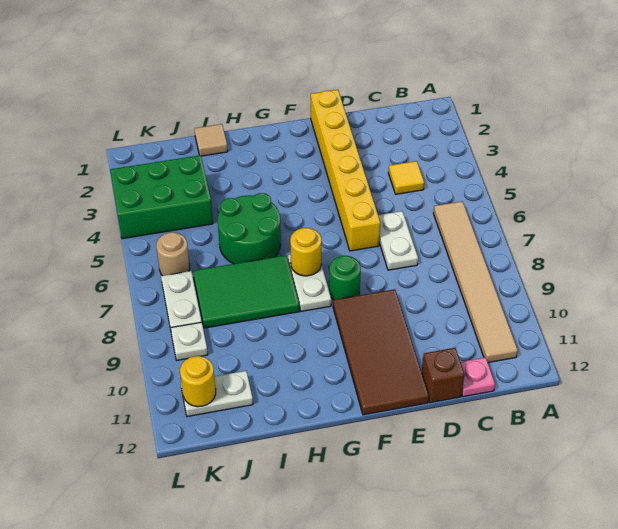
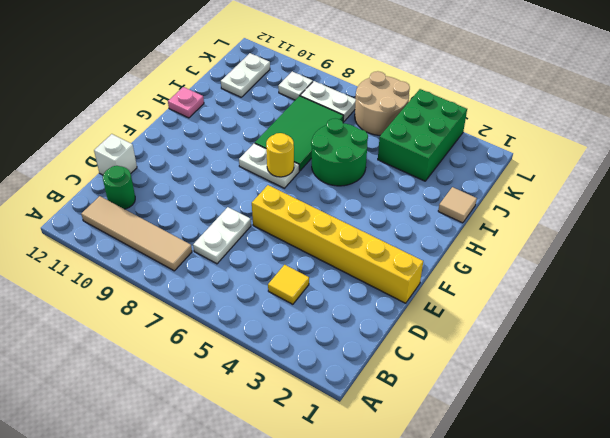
tan 1x6 tile [433,201,518,363] -> tan 1x4 tile [81,196,192,271]
pink 1x1 plate [461,357,495,397] -> pink 1x1 plate moved to [168,87,204,118]
white 1x2 plate [378,211,418,270] -> white 1x2 plate turned to [193,207,251,264]
brown 1x1 brick [422,348,464,403] -> white 1x1 brick [94,134,137,175]
brown 2x4 tile [333,289,429,415] -> none
green 1x1 round brick [329,256,361,300] -> green 1x1 round brick moved to [103,166,135,209]
tan 1x1 round brick [156,232,190,276] -> tan 2x2 round brick [355,71,410,135]
yellow 1x1 round brick [180,356,216,407] -> none

